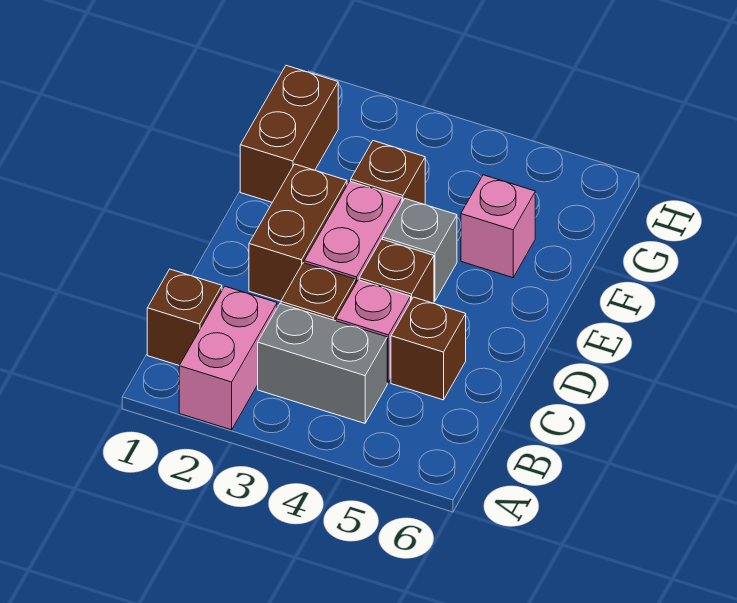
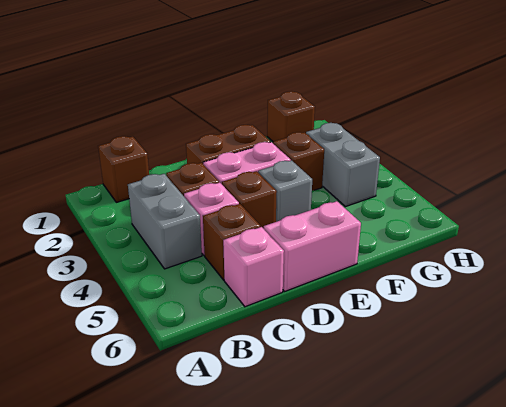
pink 1x2 brick [179,286,277,430] -> pink 1x2 brick moved to [264,201,361,291]
brown 1x2 brick [240,65,338,202] -> brown 1x1 brick [267,91,315,141]
pink 1x1 brick [461,175,535,278] -> pink 1x1 brick moved to [223,227,284,307]
none -> grey 1x2 brick [306,123,380,207]

